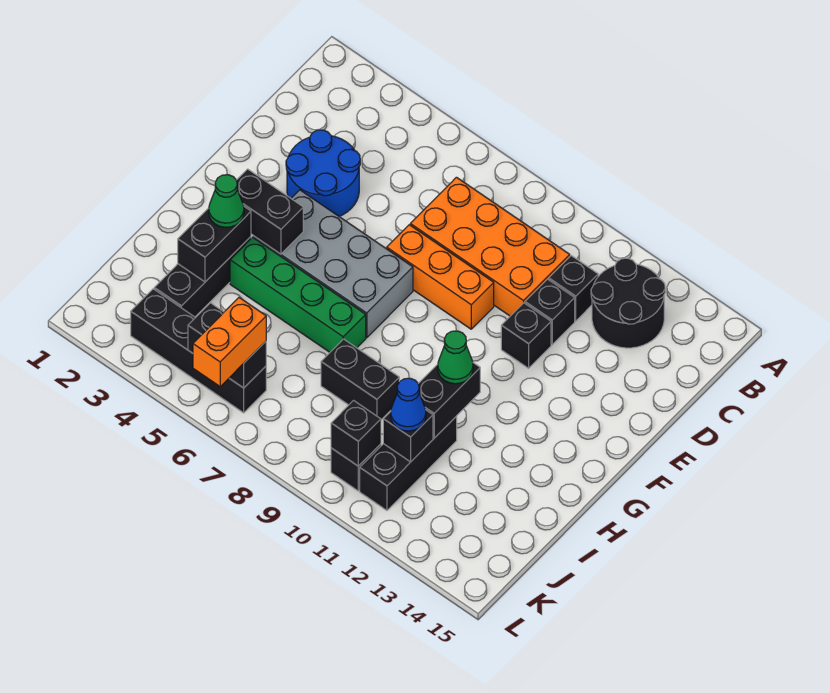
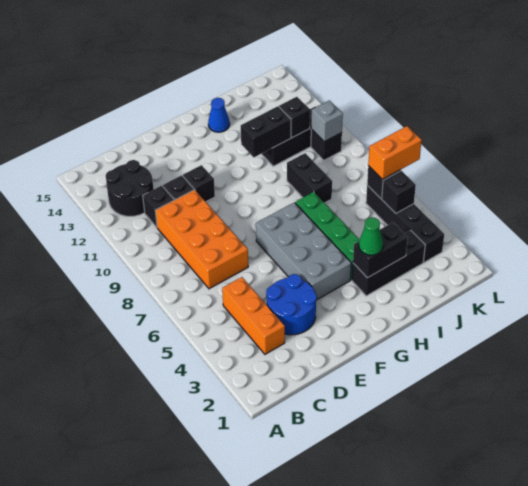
orange 1x3 brick [387,225,494,329] -> orange 1x3 brick moved to [222,277,285,354]
black 1x2 brick [237,169,303,254] -> none
green 1x1 cone [438,331,473,384] -> none
blue 1x1 cone [391,378,426,431] -> blue 1x1 cone moved to [208,98,230,132]
black 1x1 brick [331,401,381,466] -> grey 1x1 brick [311,100,343,142]

